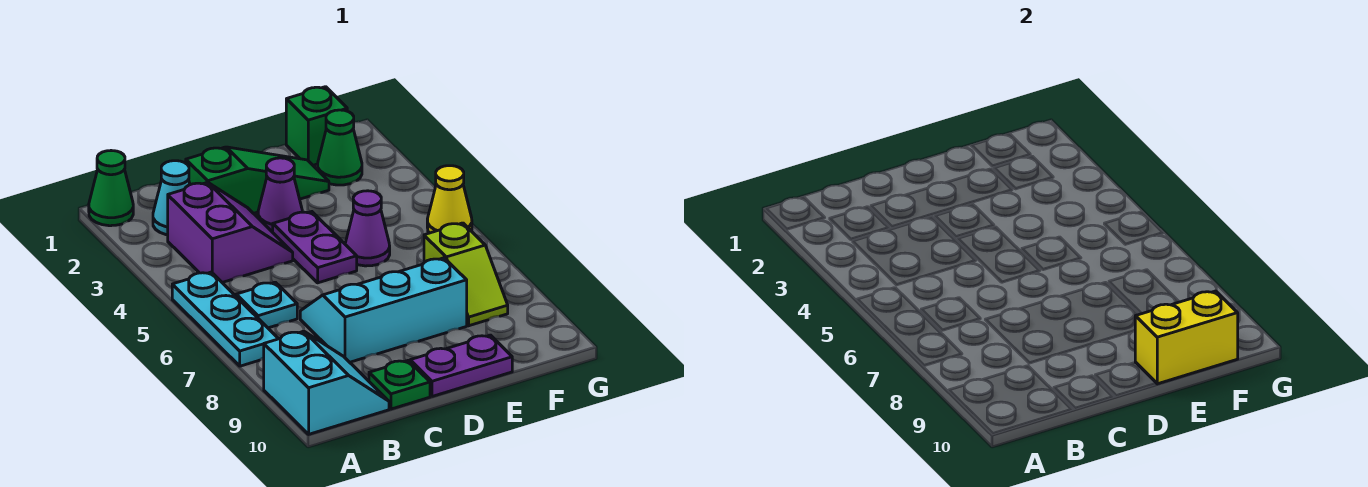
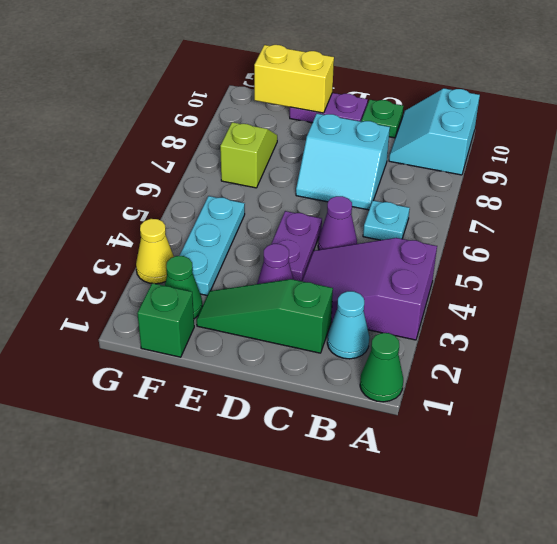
cyan 1x3 plate [172,272,278,366] -> cyan 1x3 plate moved to [179,196,245,295]
purple 2x2 slope [168,182,293,282] -> purple 2x3 slope [302,238,437,340]
cyan 2x3 slope [300,258,467,362] -> cyan 2x2 slope [296,114,390,210]
purple 1x1 cone [345,191,390,266] -> purple 1x1 cone moved to [318,196,357,250]
yellow 1x1 cone [427,166,472,233] -> yellow 1x1 cone moved to [136,219,174,284]

